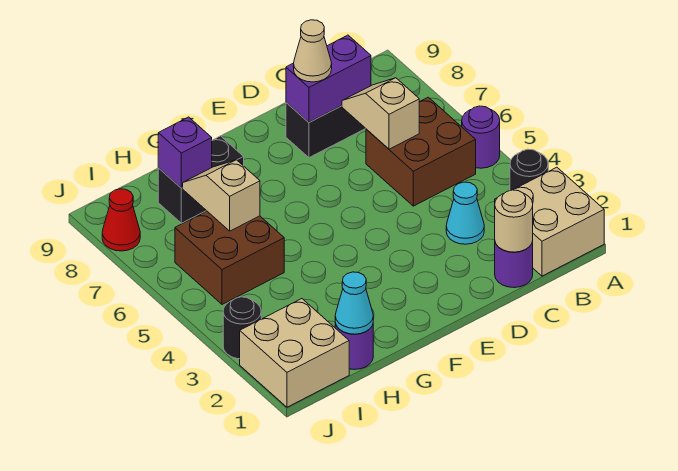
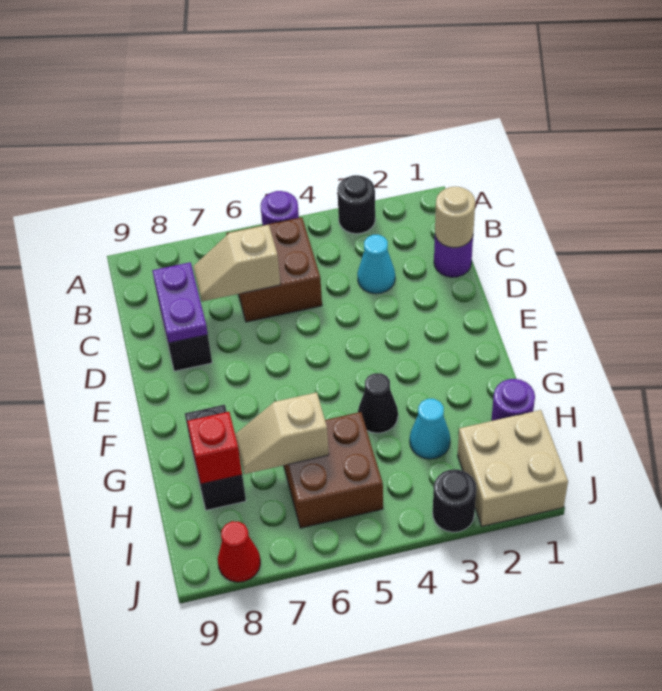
tan 2x2 brick [495,167,604,276] -> none
purple 1x2 brick [286,35,371,122] -> purple 1x2 plate [152,262,208,343]
tan 1x1 cone [294,20,332,82] -> none
none -> black 1x1 cone [358,373,398,433]
cyan 1x1 cone [335,272,373,334] -> cyan 1x1 cone moved to [410,399,450,459]
purple 1x1 brick [158,117,212,188] -> red 1x1 brick [187,412,242,484]

